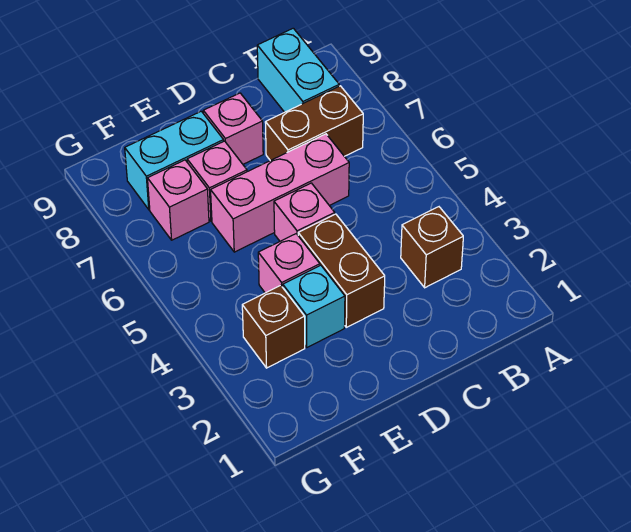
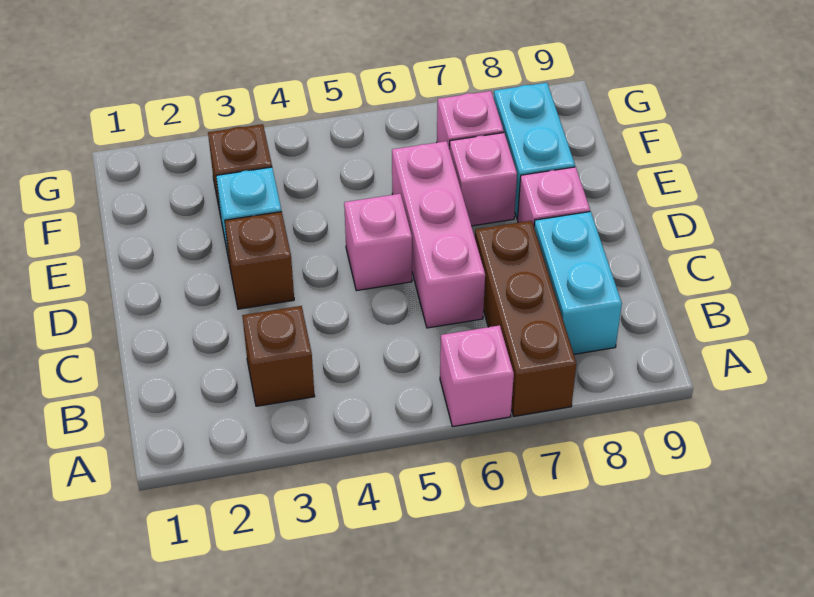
brown 1x2 brick [265,86,363,161] -> brown 1x3 brick [475,221,576,416]
cyan 1x2 brick [257,28,339,112] -> cyan 1x2 brick turned to [534,212,622,354]
brown 1x2 brick [298,214,385,327] -> brown 1x1 brick [225,212,294,309]
pink 1x1 brick [258,234,320,293] -> pink 1x1 brick moved to [440,325,514,427]

